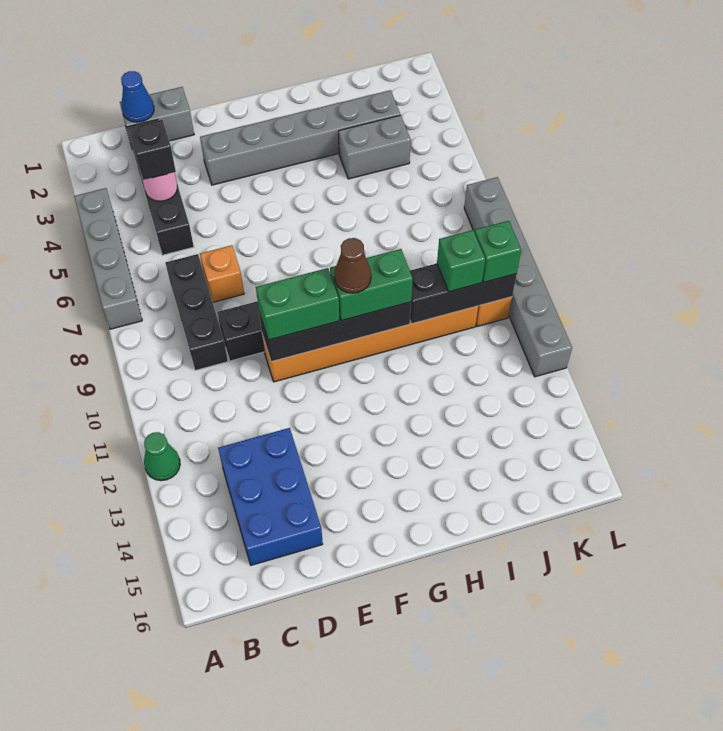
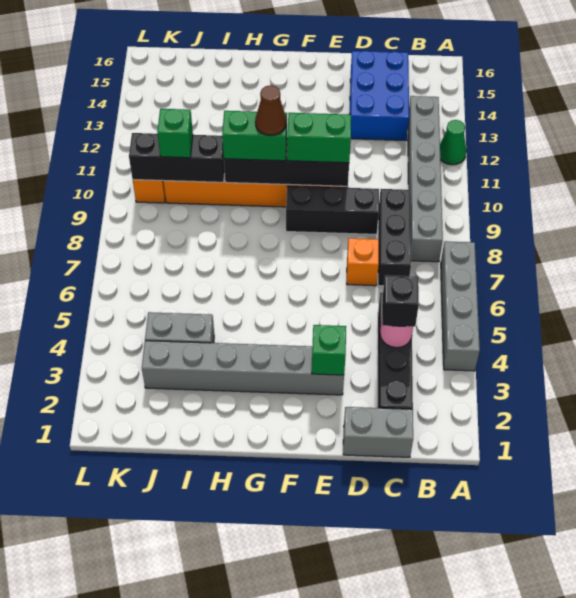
blue 1x1 cone [121,71,154,122] -> none
green 1x1 brick [475,221,521,282] -> green 1x1 brick moved to [312,325,346,375]
grey 1x6 brick [464,177,572,377] -> grey 1x6 brick moved to [408,96,443,262]

